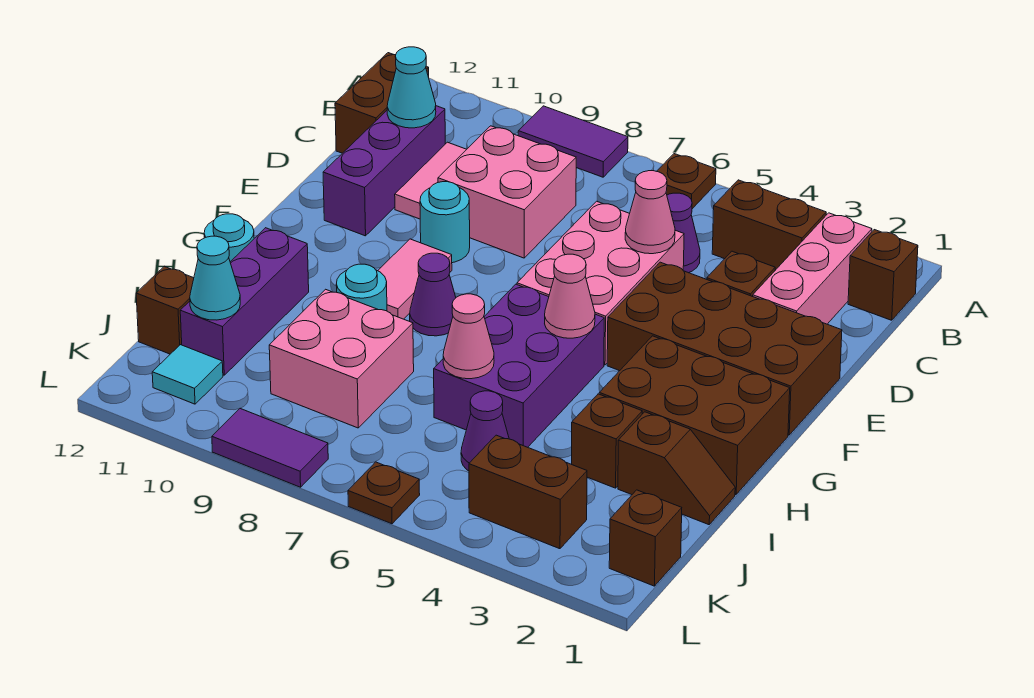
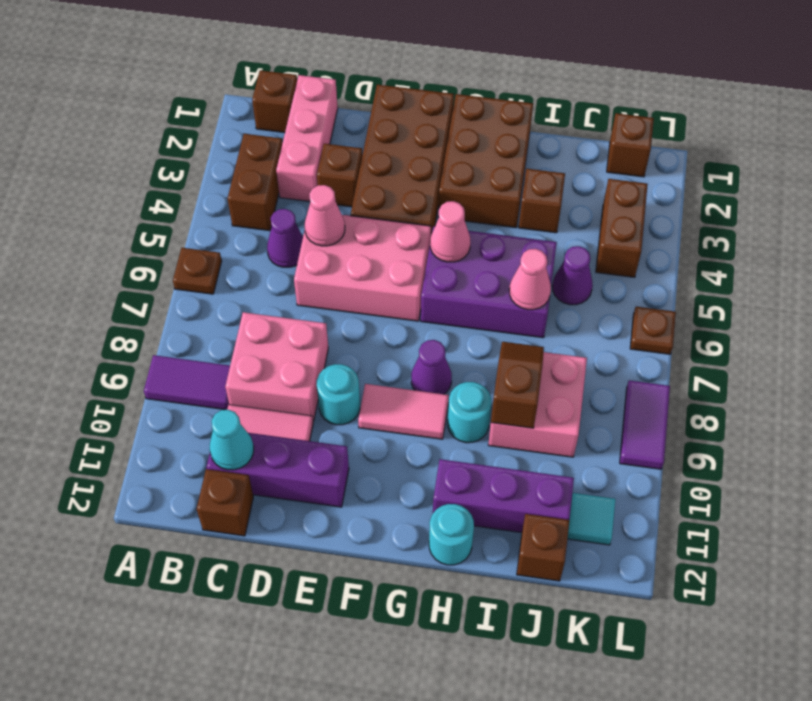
purple 1x2 tile [518,106,628,177] -> purple 1x2 tile turned to [144,355,230,410]
pink 1x3 brick [753,213,872,324] -> pink 1x3 brick turned to [276,75,338,201]
brown 1x2 brick [335,53,429,153] -> brown 1x1 brick [197,469,253,536]
brown 1x2 slope [618,412,735,525] -> brown 1x2 slope moved to [491,342,544,428]
cyan 1x1 cone [190,236,240,320] -> none

